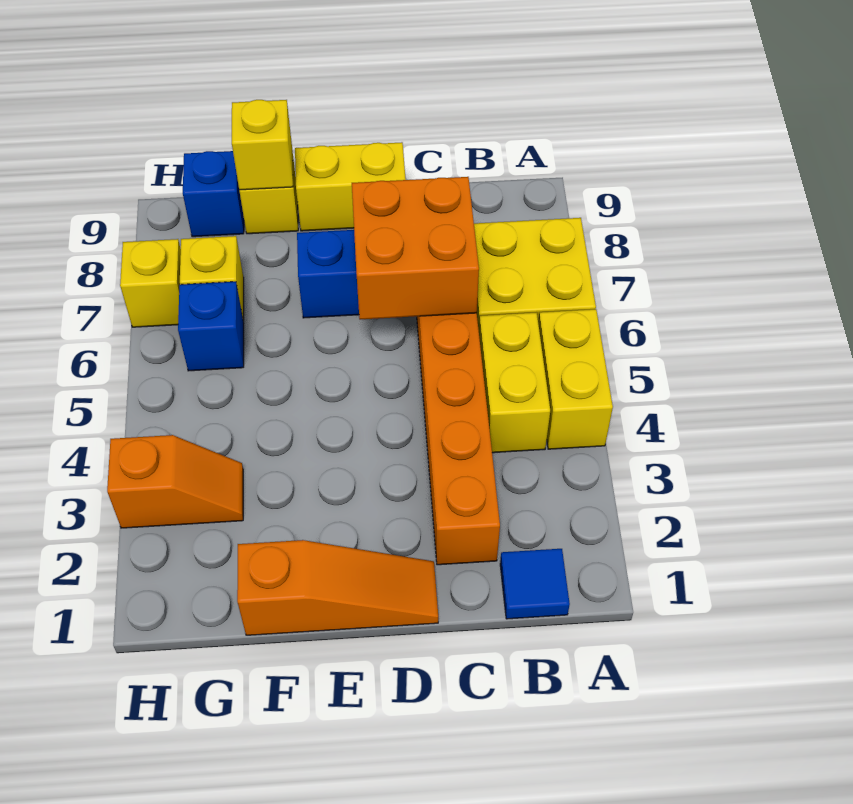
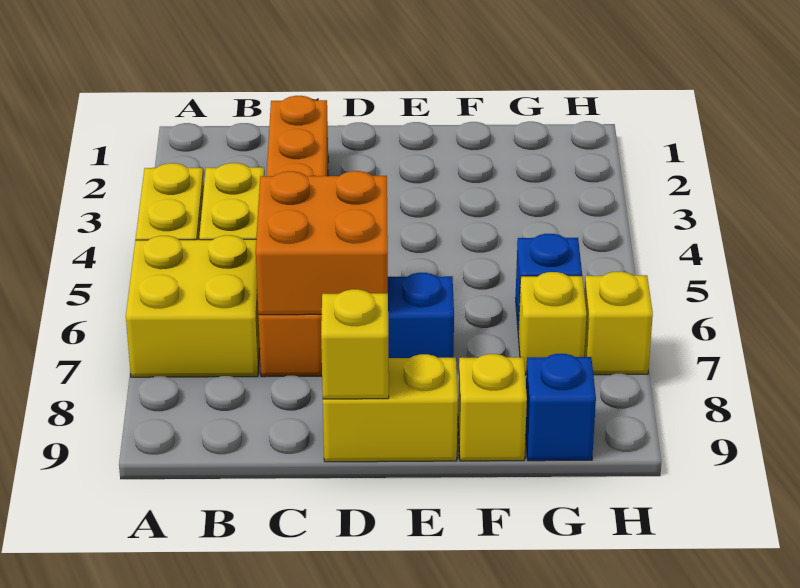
blue 1x1 tile [500,549,570,619] -> none
orange 1x3 slope [237,540,438,635] -> none
yellow 1x1 brick [232,100,293,190] -> yellow 1x1 brick moved to [321,289,389,399]
orange 1x2 slope [107,435,243,528] -> none

